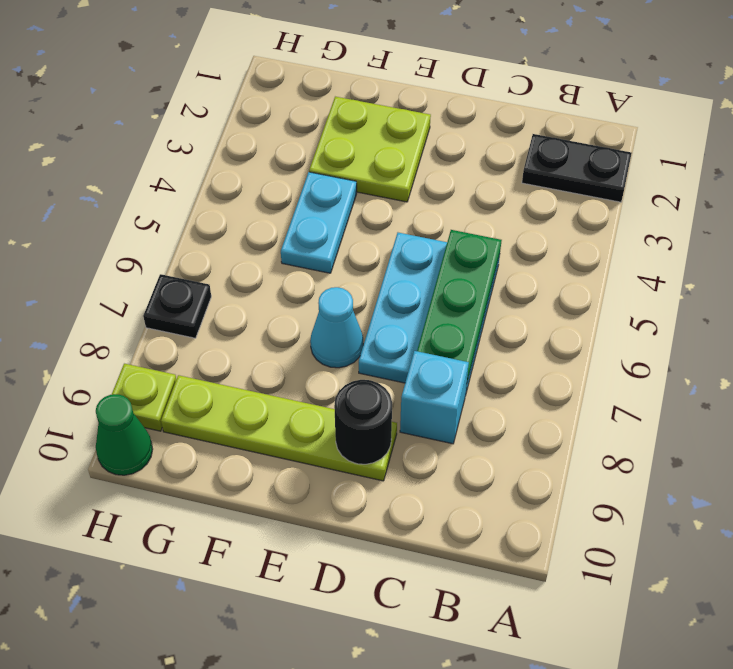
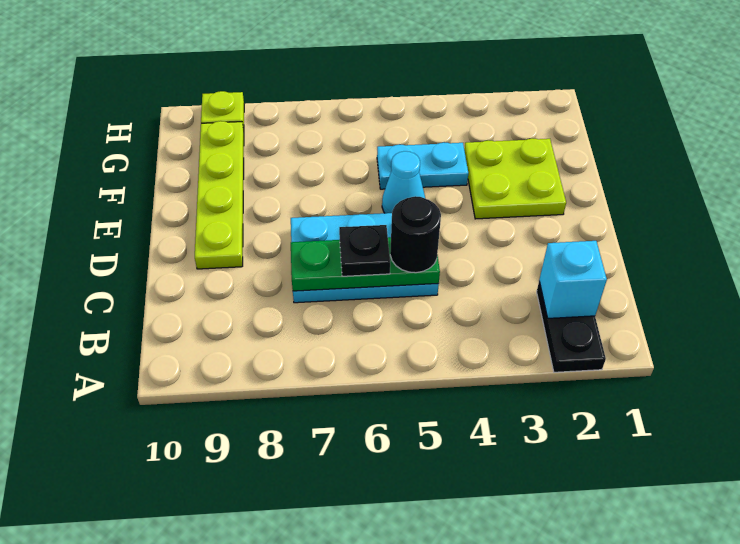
cyan 1x1 brick [400,351,469,444] -> cyan 1x1 brick moved to [539,241,607,318]
black 1x1 round brick [334,380,392,464] -> black 1x1 round brick moved to [390,196,441,273]
cyan 1x1 cone [310,287,363,368] -> cyan 1x1 cone moved to [382,151,425,213]
black 1x1 plate [143,274,211,338] -> black 1x1 plate moved to [339,225,390,276]
green 1x1 cone [96,394,153,475] -> none

